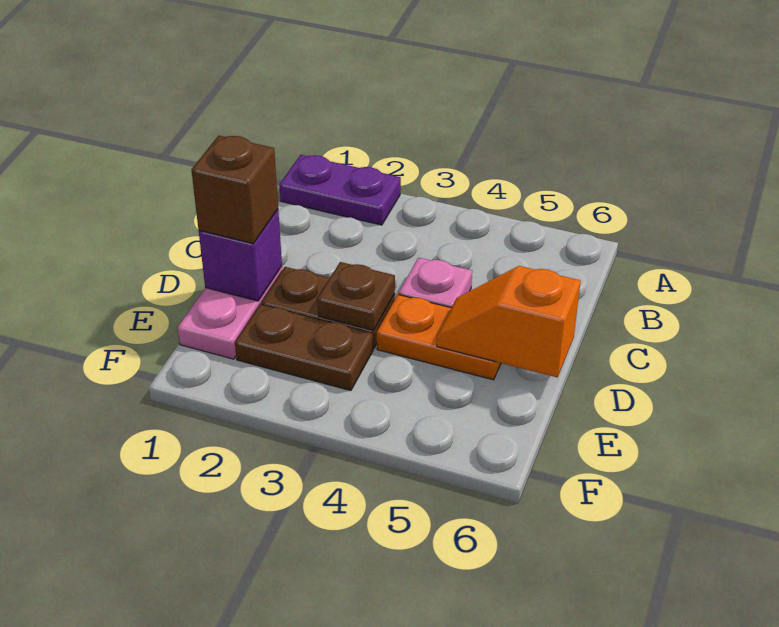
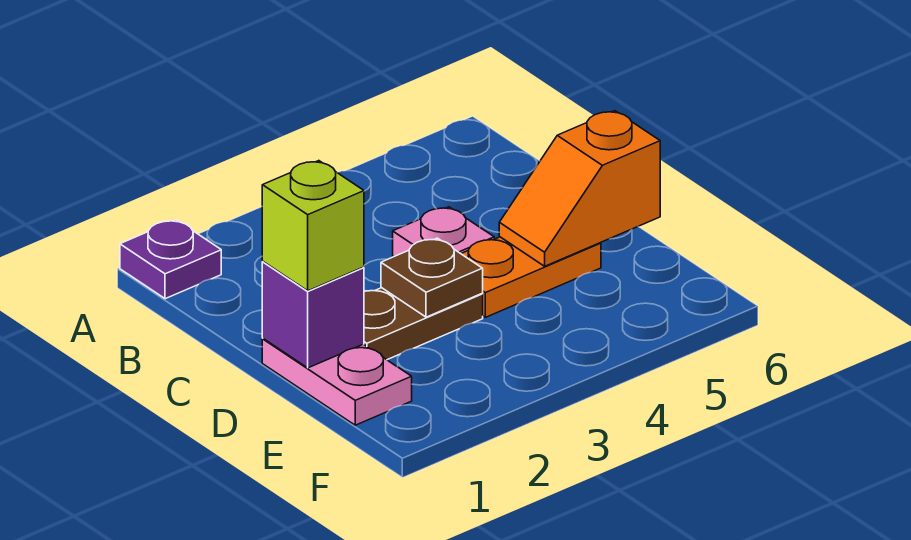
purple 1x2 plate [279,155,401,225] -> purple 1x1 plate [120,220,221,299]
brown 1x1 brick [191,136,278,244] -> lime 1x1 brick [262,161,364,291]
brown 1x2 plate [235,304,373,391] -> none

